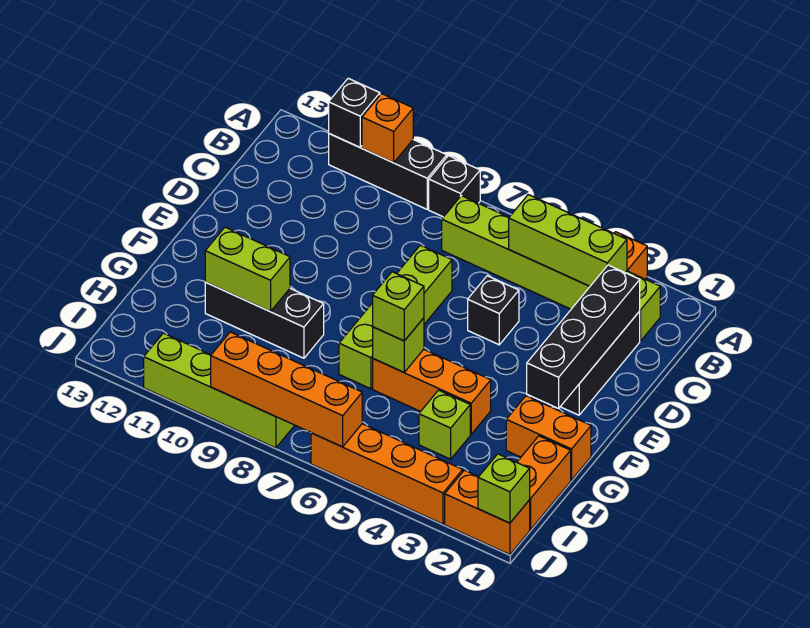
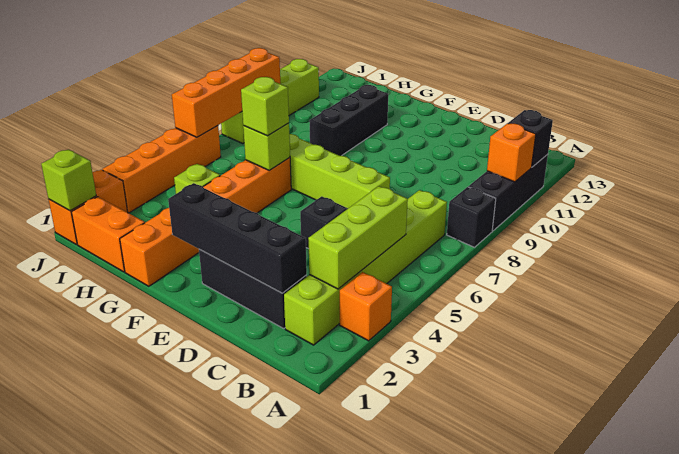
lime 1x2 brick [205,227,290,311] -> none

